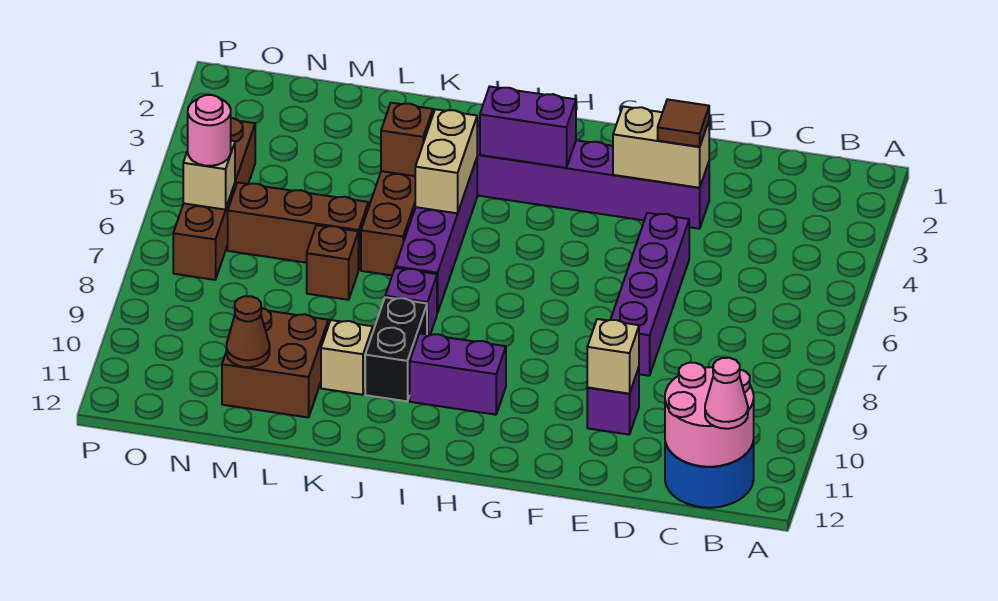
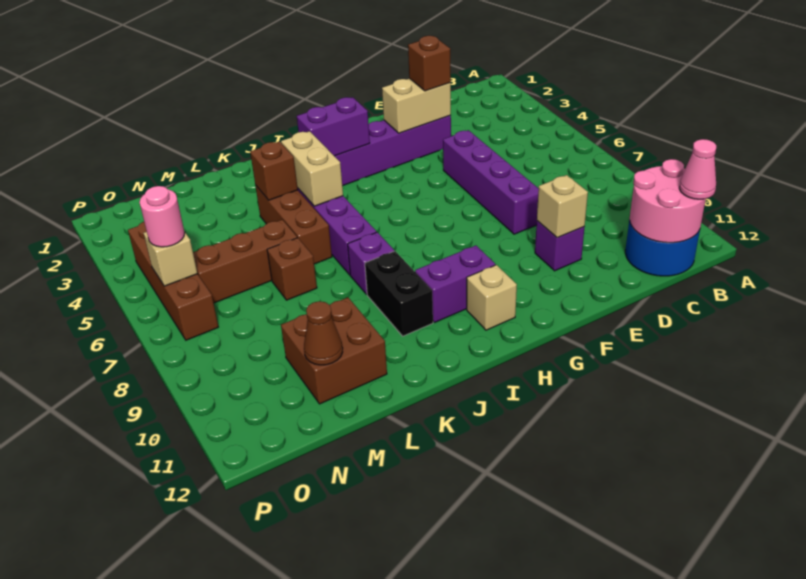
brown 1x1 tile [658,99,709,147] -> brown 1x1 brick [408,36,451,91]
tan 1x1 brick [321,320,373,395] -> tan 1x1 brick moved to [467,265,517,330]

